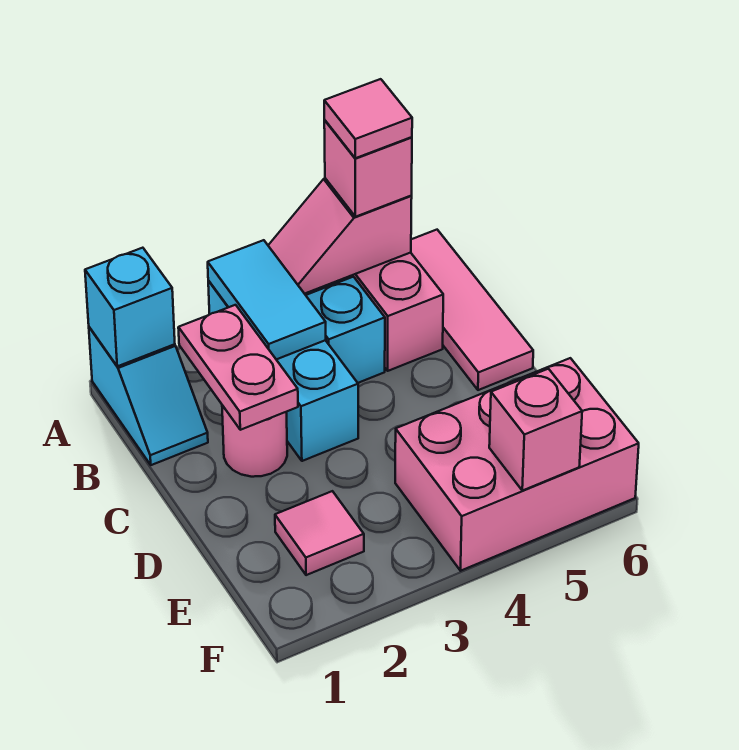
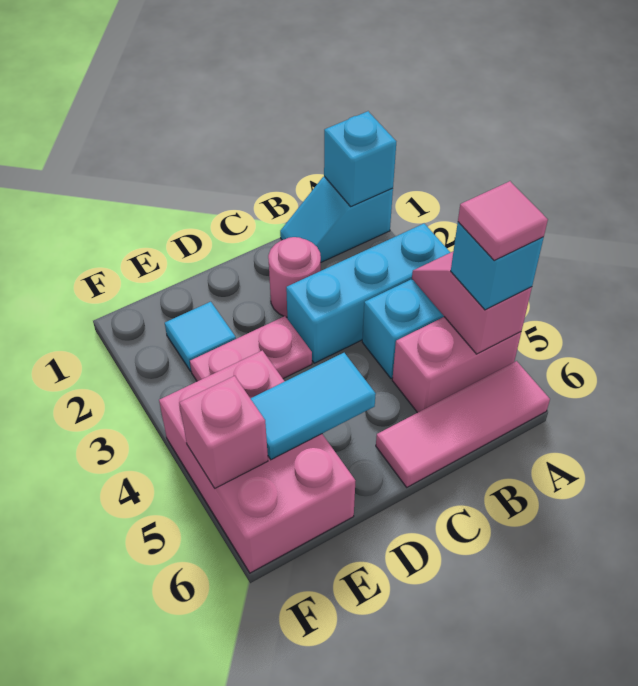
cyan 1x2 tile [208,240,326,359] -> cyan 1x2 tile moved to [250,353,376,460]
pink 1x1 brick [324,120,412,217] -> cyan 1x1 brick [451,222,544,310]
pink 1x2 plate [178,305,298,430] -> pink 1x2 plate moved to [190,316,312,381]
pink 1x1 tile [275,491,364,575] -> cyan 1x1 tile [165,302,236,371]

